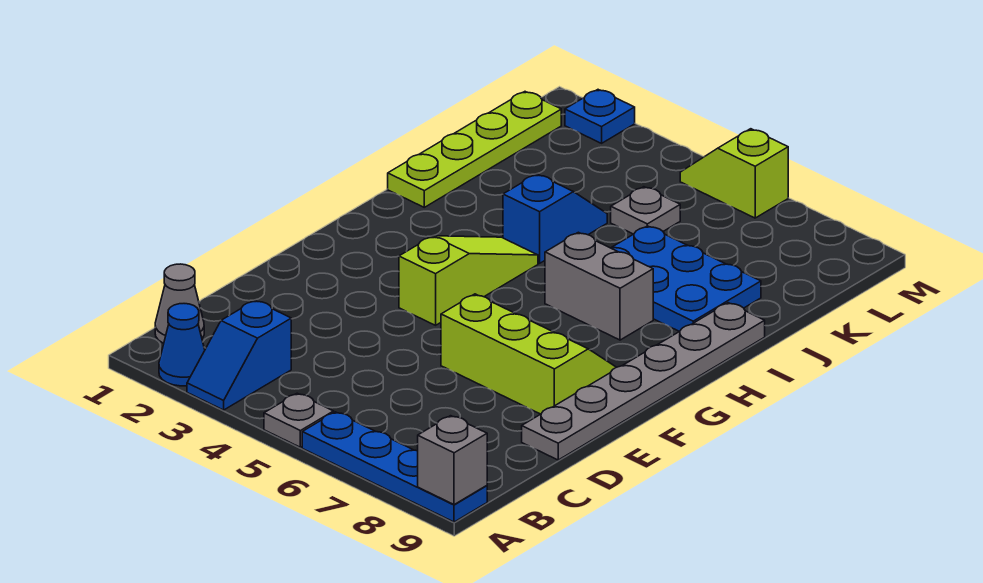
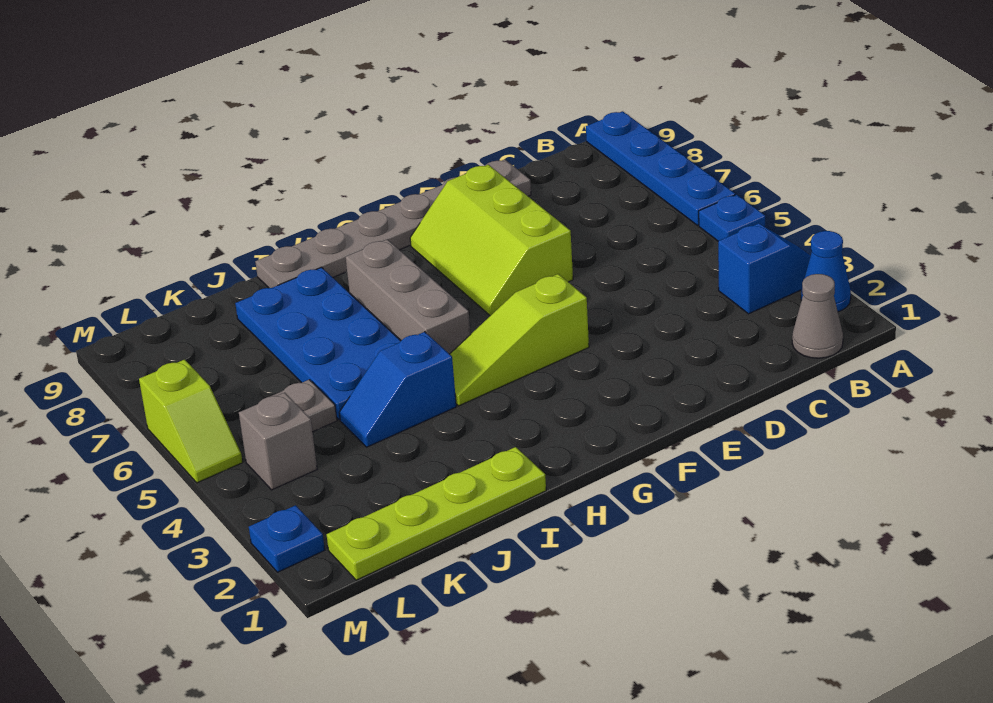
grey 1x1 plate [264,393,334,447] -> blue 1x1 plate [699,195,765,241]
grey 1x1 brick [418,416,487,505] -> grey 1x1 brick moved to [239,393,317,490]
grey 1x2 brick [545,232,653,340] -> grey 1x3 brick [346,239,471,354]
blue 2x3 plate [611,226,761,332] -> blue 2x4 plate [235,267,401,420]

